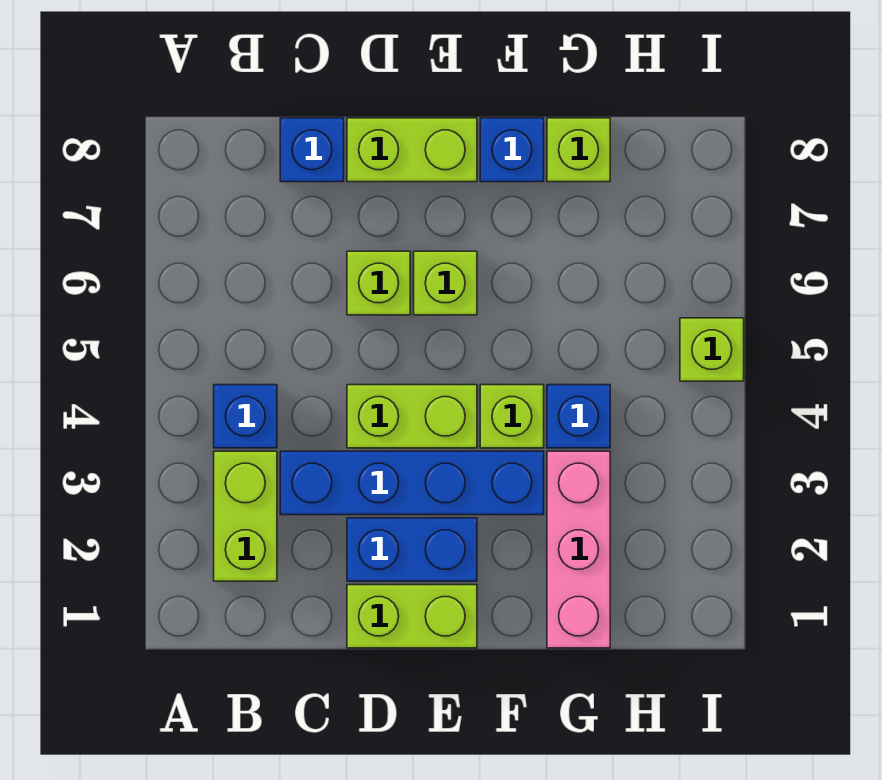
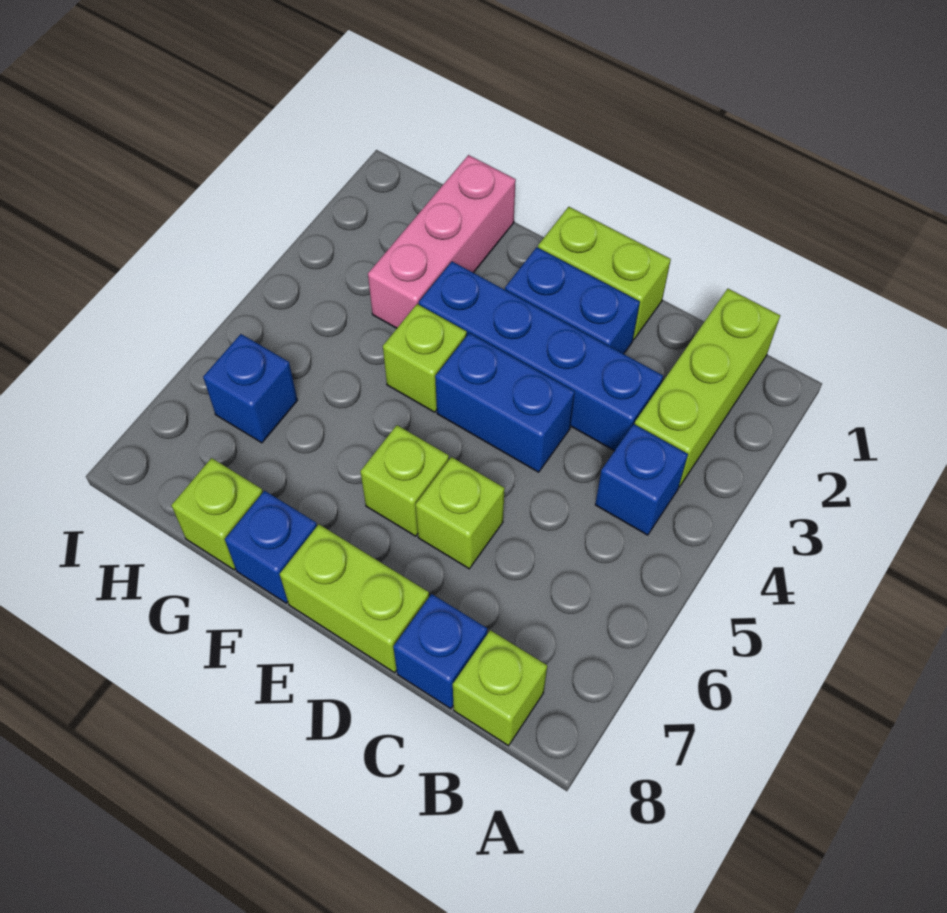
lime 1x2 brick [214,451,277,581] -> lime 1x3 brick [635,289,780,487]
lime 1x2 brick [347,385,477,448] -> blue 1x2 brick [435,333,575,472]
blue 1x1 brick [547,385,610,448] -> blue 1x1 brick moved to [203,334,297,443]
lime 1x1 brick [680,318,744,381] -> lime 1x1 brick moved to [453,630,547,746]

